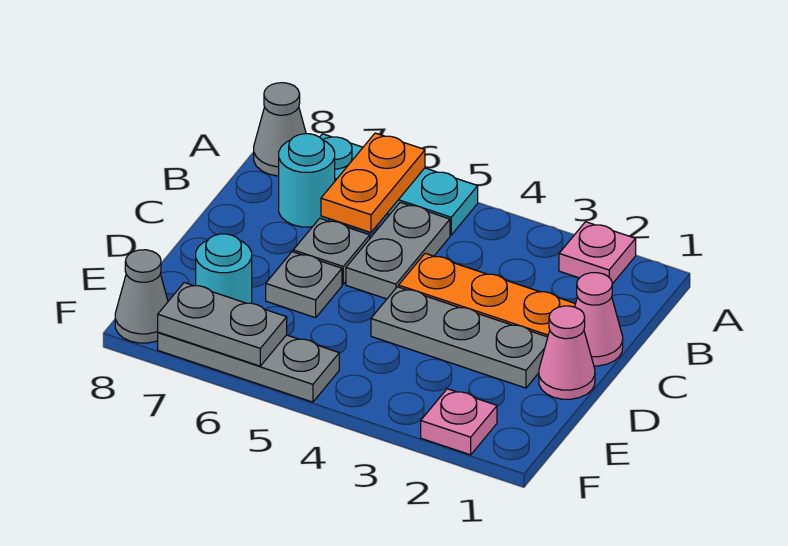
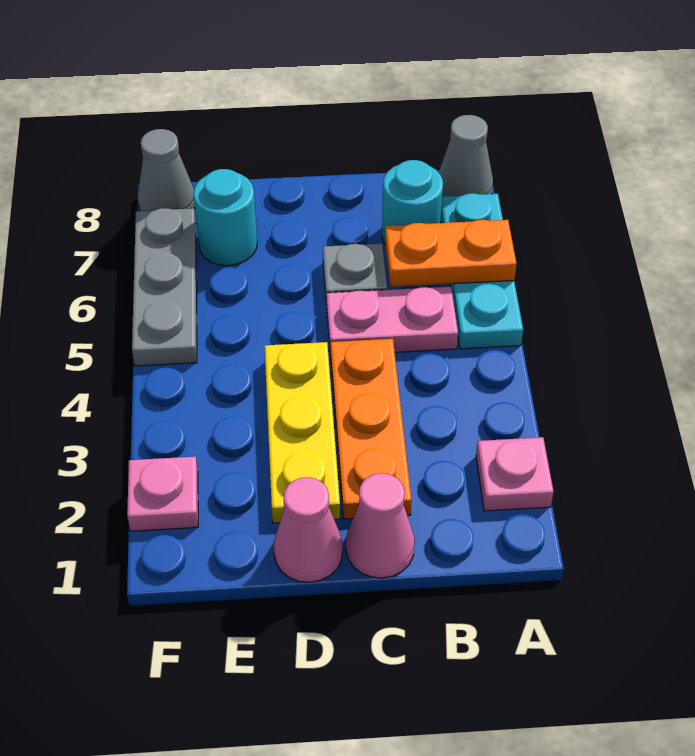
grey 1x2 plate [346,202,450,299] -> pink 1x2 plate [327,287,458,354]
grey 1x3 plate [371,287,548,388] -> yellow 1x3 plate [265,342,340,523]
grey 1x1 plate [266,252,342,318] -> none
grey 1x2 plate [158,283,287,366] -> none

